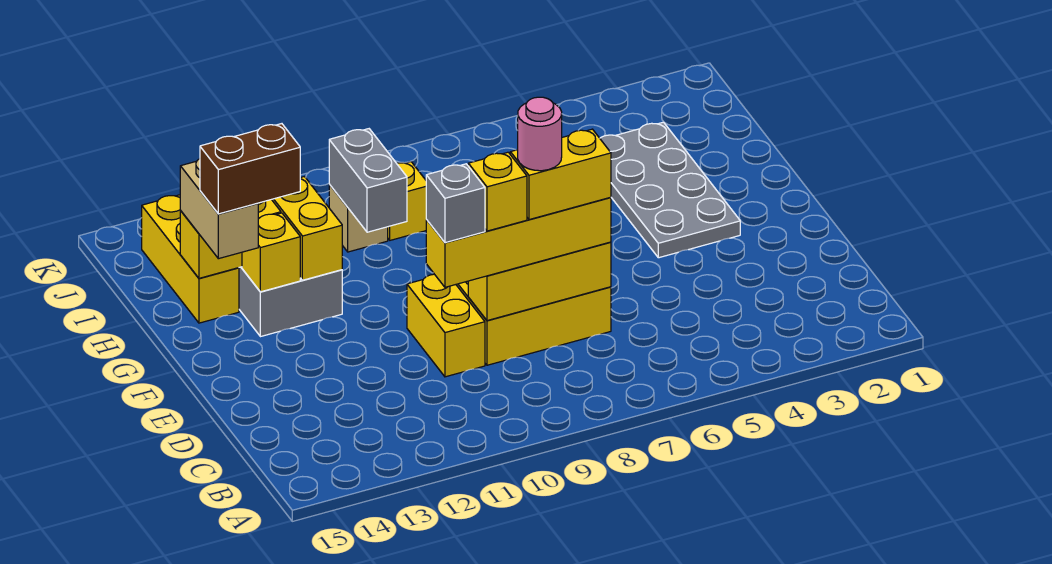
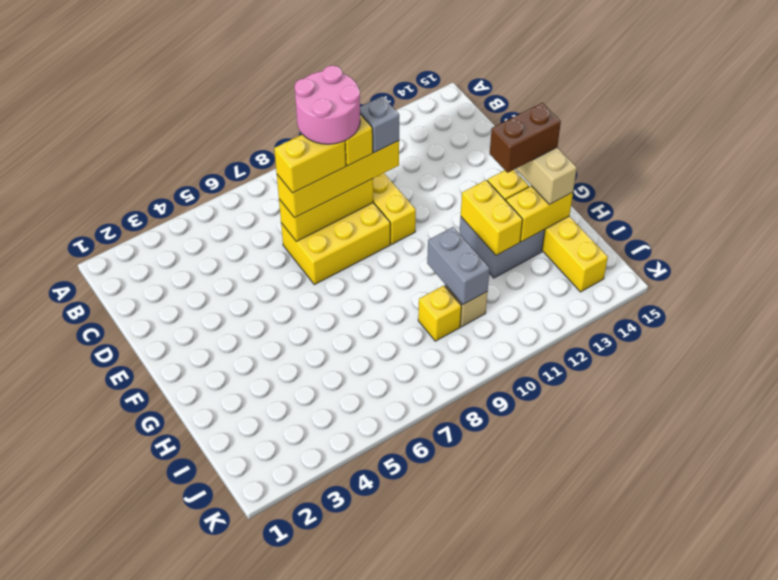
pink 1x1 round brick [518,97,562,171] -> pink 2x2 round brick [295,66,360,144]
grey 2x4 plate [600,122,740,258] -> none

